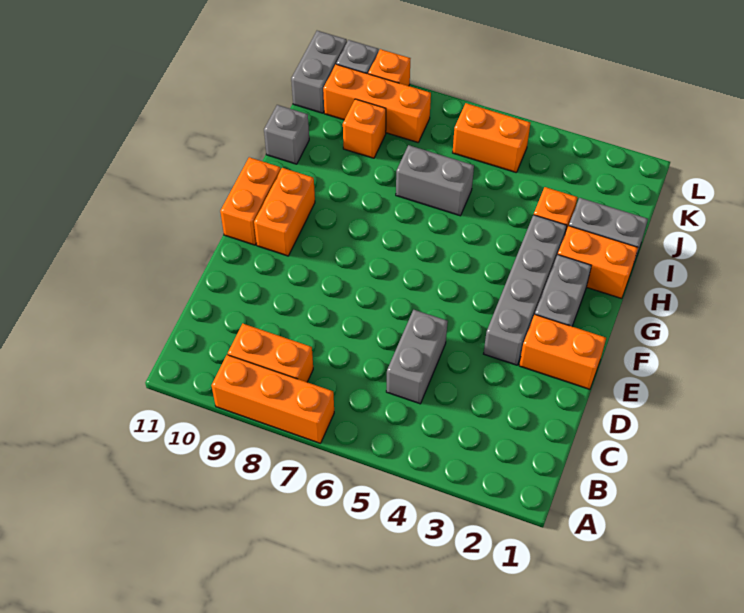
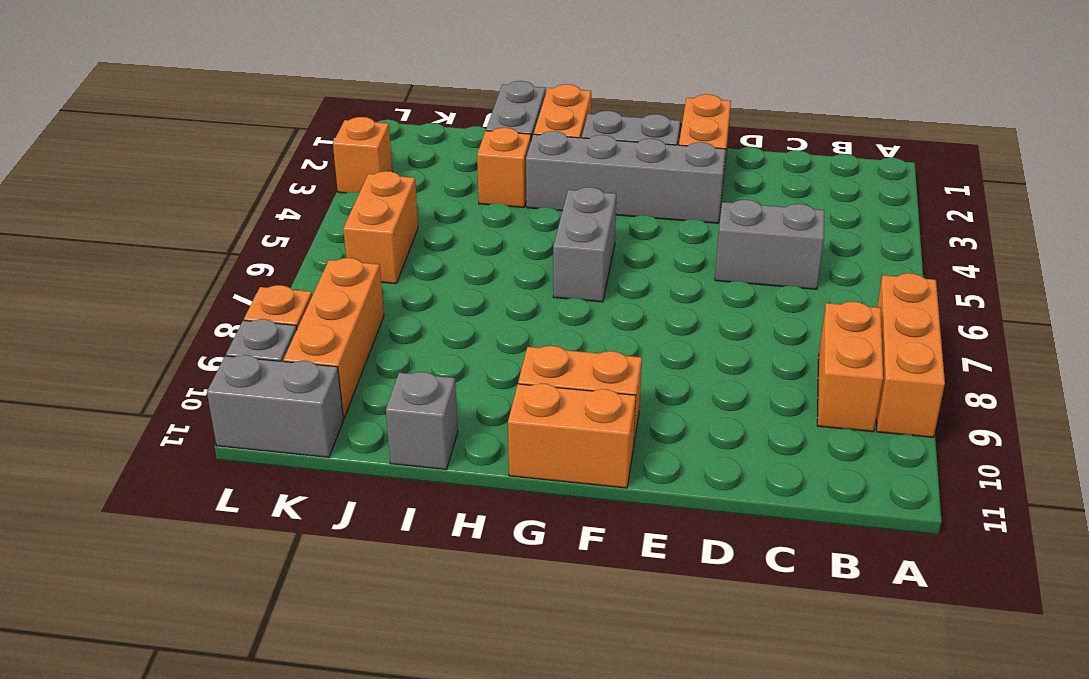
grey 1x2 brick [396,145,474,216] -> grey 1x2 brick moved to [553,187,616,302]
orange 1x1 brick [343,99,386,158] -> orange 1x1 brick moved to [333,117,392,193]

